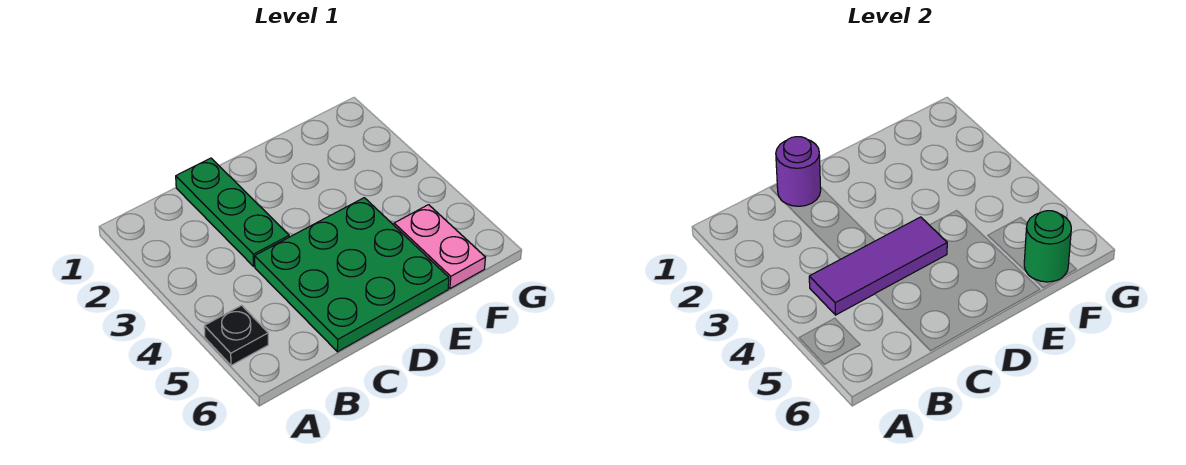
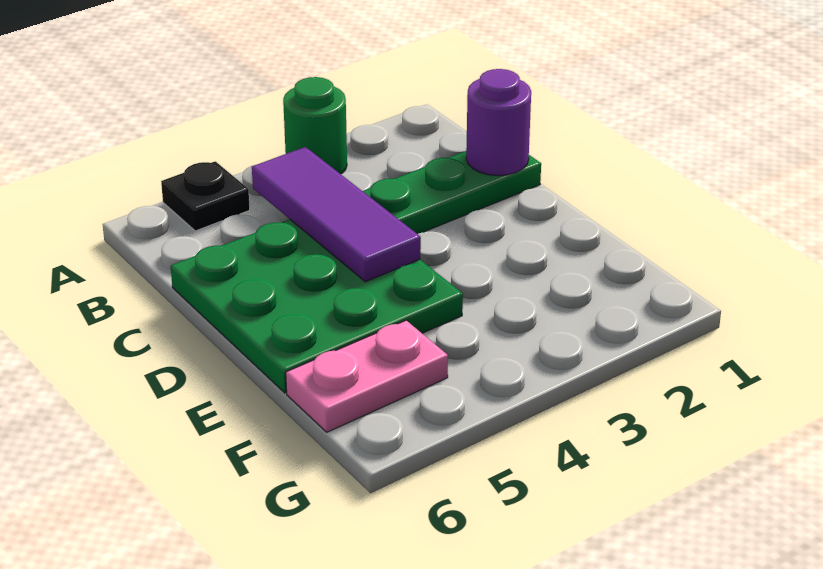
green 1x1 round brick [1024,211,1071,282] -> green 1x1 round brick moved to [283,77,347,174]

